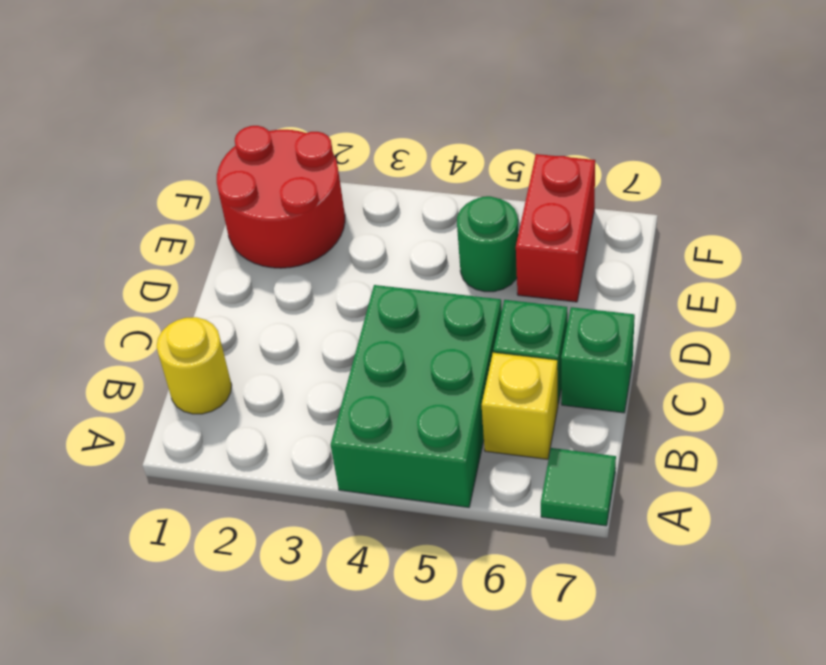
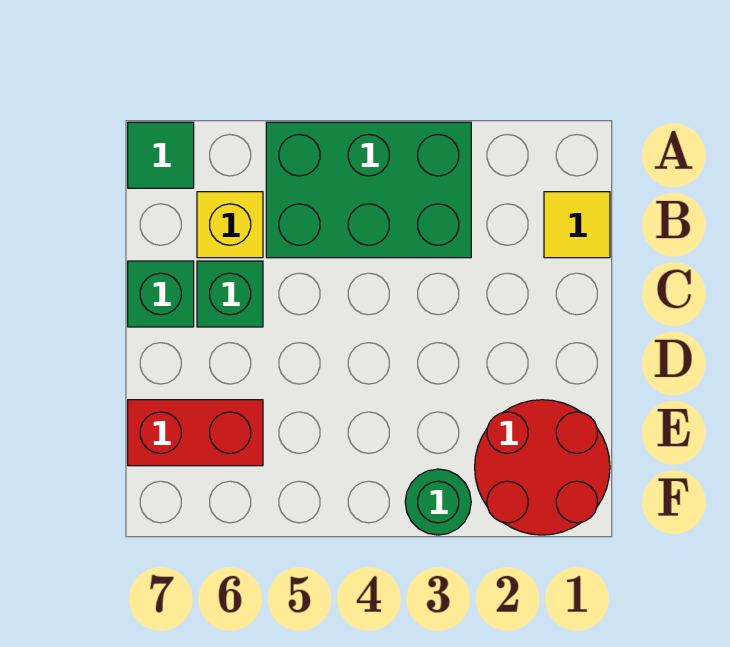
green 2x3 brick [331,285,502,507] -> green 2x3 brick turned to [266,122,471,258]
yellow 1x1 round brick [157,317,232,414] -> yellow 1x1 tile [544,192,610,258]
green 1x1 round brick [457,196,518,292] -> green 1x1 round brick moved to [405,469,471,535]
red 1x2 brick [516,154,595,302] -> red 1x2 brick turned to [128,400,263,466]

